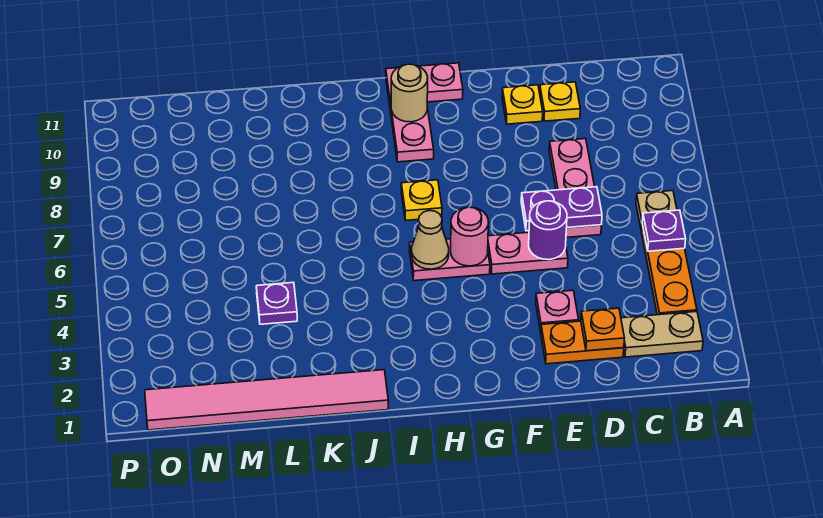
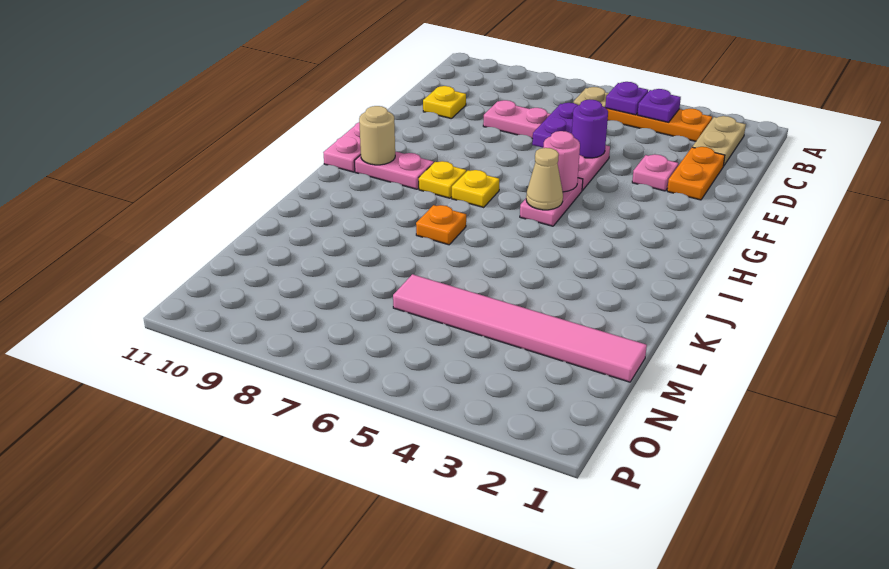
orange 1x1 plate [581,308,625,351] -> orange 1x1 plate moved to [416,205,466,245]
yellow 1x1 plate [502,85,543,124] -> yellow 1x1 plate moved to [419,161,466,198]
pink 1x6 tile [145,370,388,430] -> pink 1x6 tile turned to [393,274,647,382]
purple 1x1 plate [256,282,297,324] -> purple 1x1 plate moved to [638,89,681,122]

